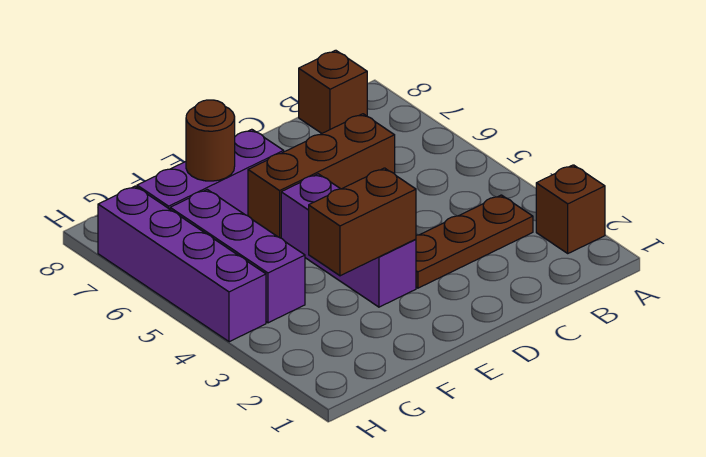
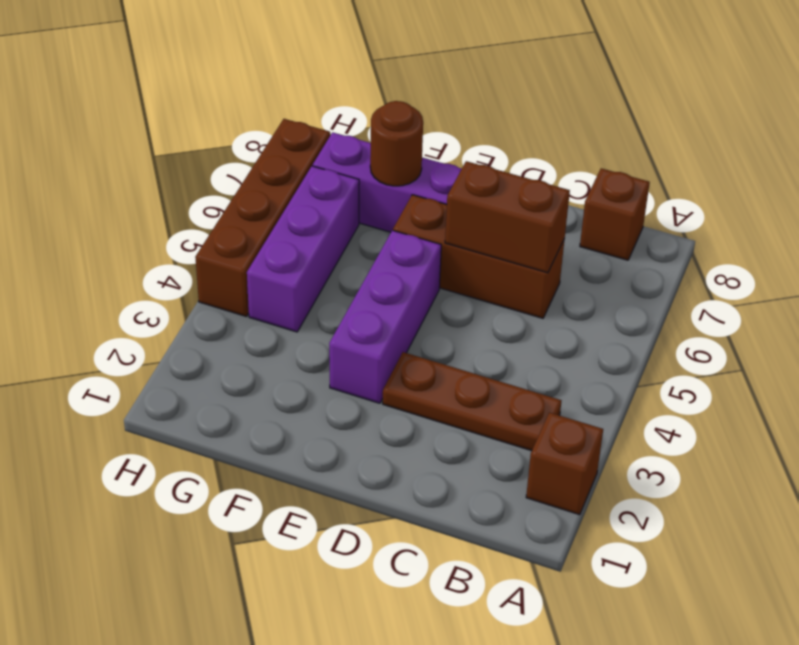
brown 1x2 brick [309,168,416,276] -> brown 1x2 brick moved to [445,161,570,273]
purple 1x4 brick [98,186,266,342] -> brown 1x4 brick [195,119,330,317]

